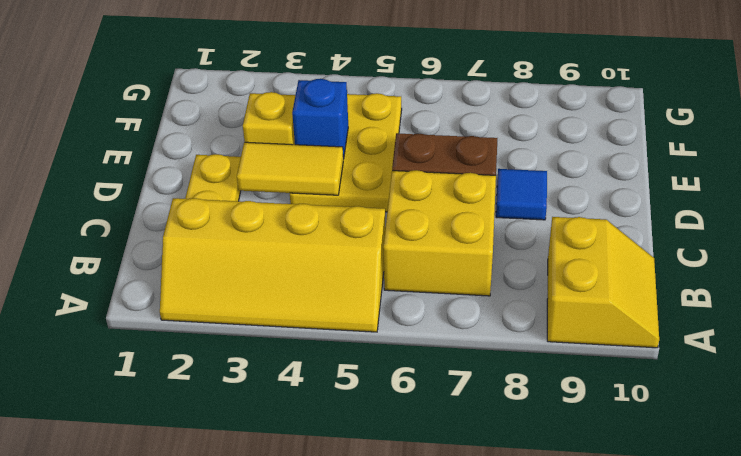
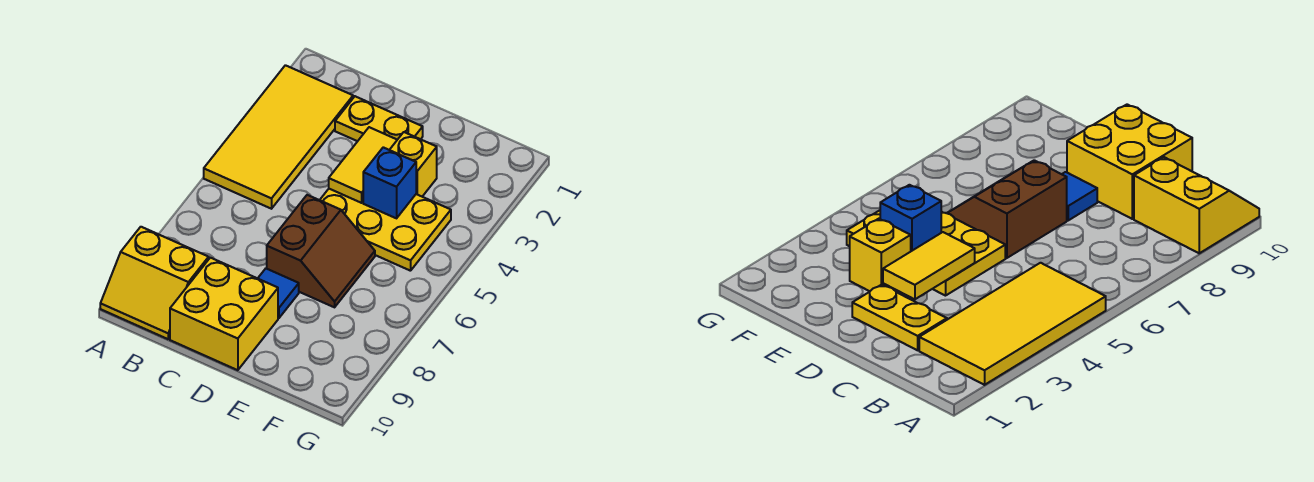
yellow 2x4 slope [160,198,386,332] -> yellow 2x4 tile [204,65,353,209]
yellow 2x2 brick [383,170,496,296] -> yellow 2x2 brick moved to [170,258,278,370]

